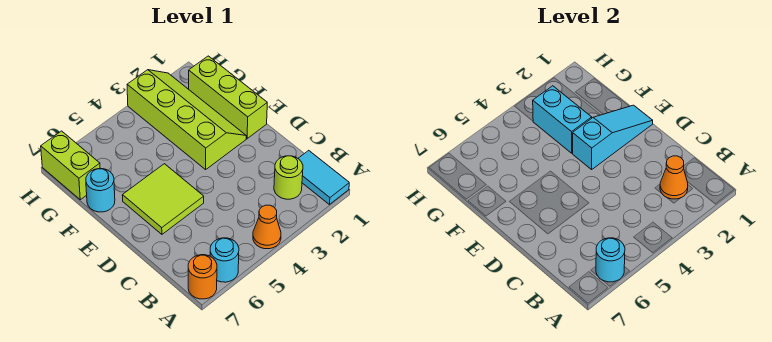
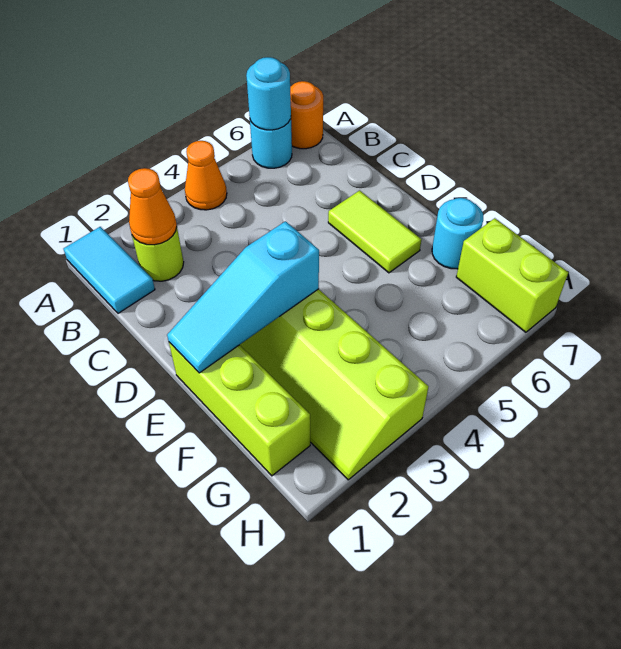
lime 2x2 tile [122,164,204,234] -> lime 1x2 tile [328,190,421,273]
cyan 1x2 brick [533,86,592,153] -> none

